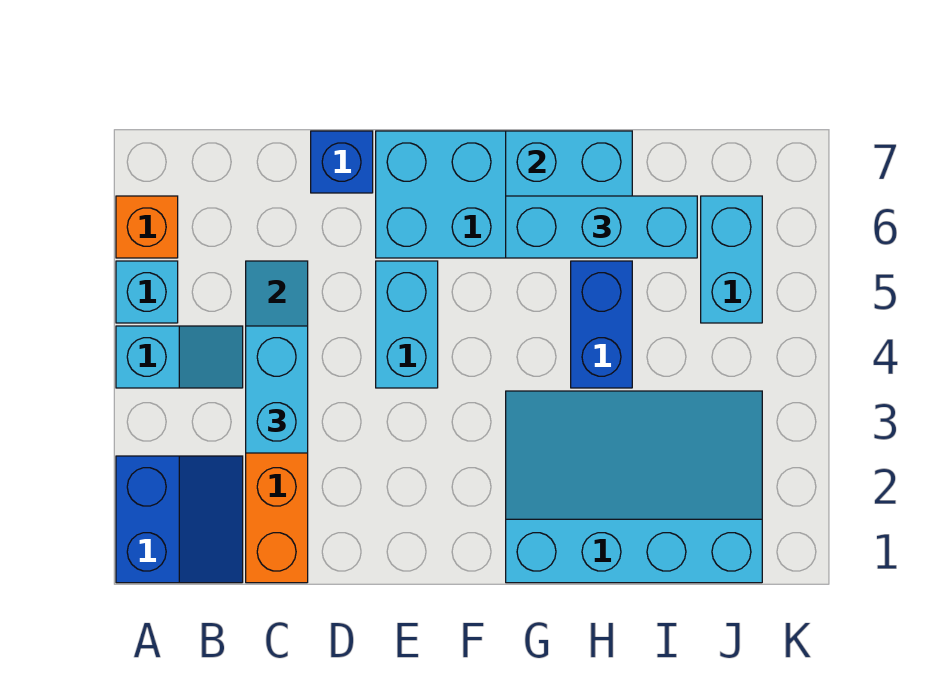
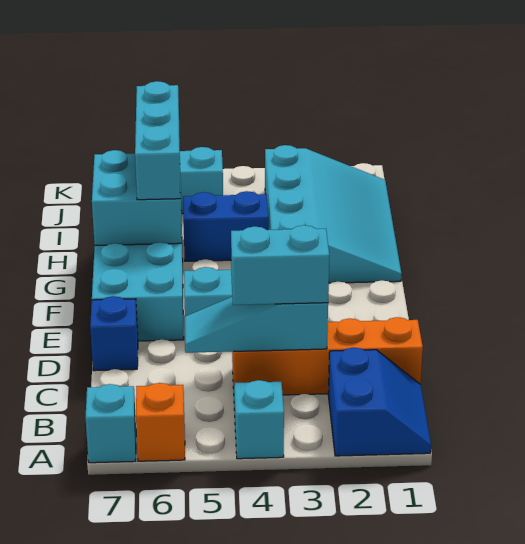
blue 2x2 slope [116,456,243,583] -> blue 2x2 slope turned to [328,347,431,456]
cyan 1x1 brick [116,261,178,323] -> cyan 1x1 brick moved to [85,384,136,463]
cyan 3x4 slope [506,391,762,583] -> cyan 3x4 slope turned to [265,145,401,283]

